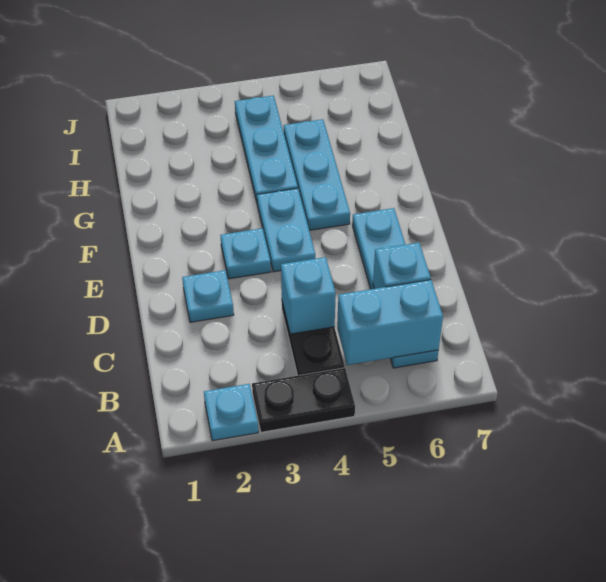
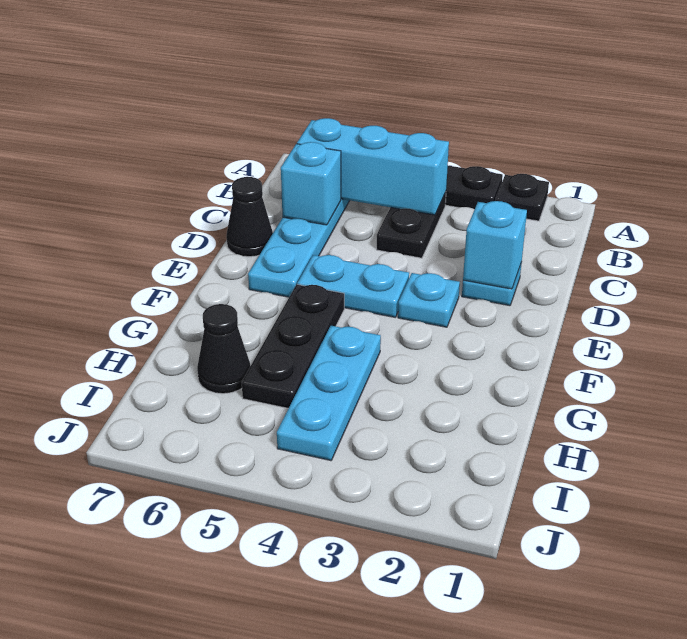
cyan 1x1 plate [204,384,258,441] -> black 1x1 plate [495,174,549,221]
cyan 1x2 brick [337,280,443,365] -> cyan 1x3 brick [297,118,449,215]
cyan 1x1 brick [281,257,336,334] -> cyan 1x1 brick moved to [463,201,527,289]
none -> black 1x1 cone [226,177,273,257]
cyan 1x2 plate [257,188,315,272] -> cyan 1x2 plate turned to [297,255,409,317]
cyan 1x3 plate [284,119,350,230] -> black 1x3 plate [242,284,344,408]
none -> black 1x1 cone [197,304,250,394]

